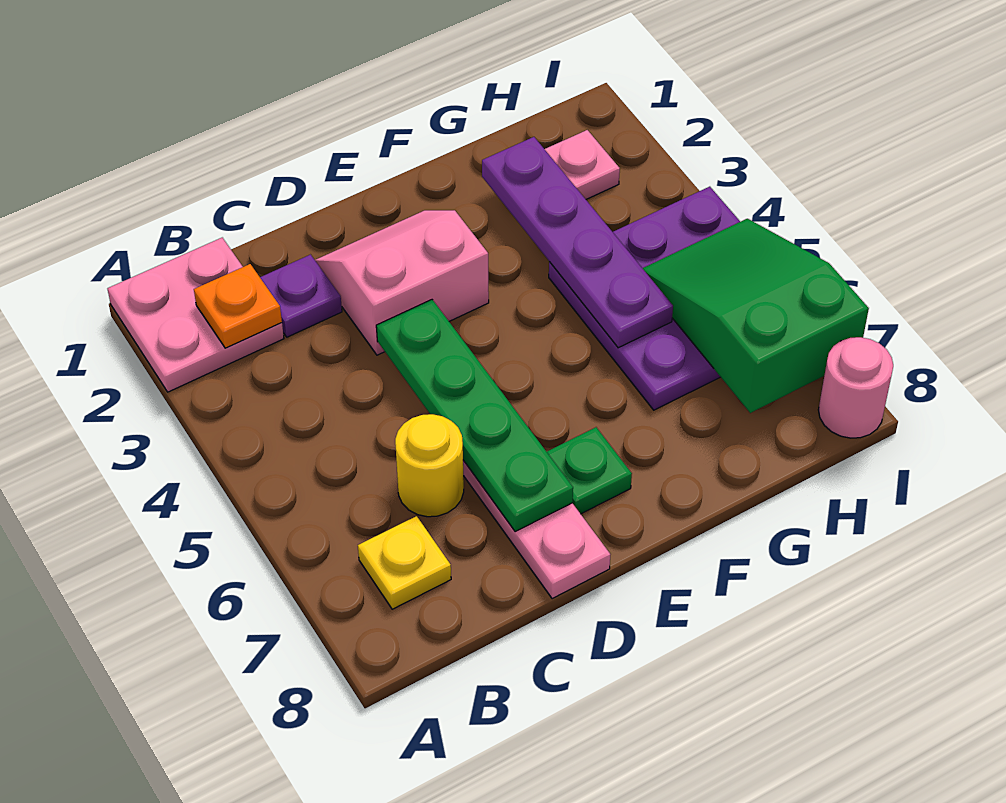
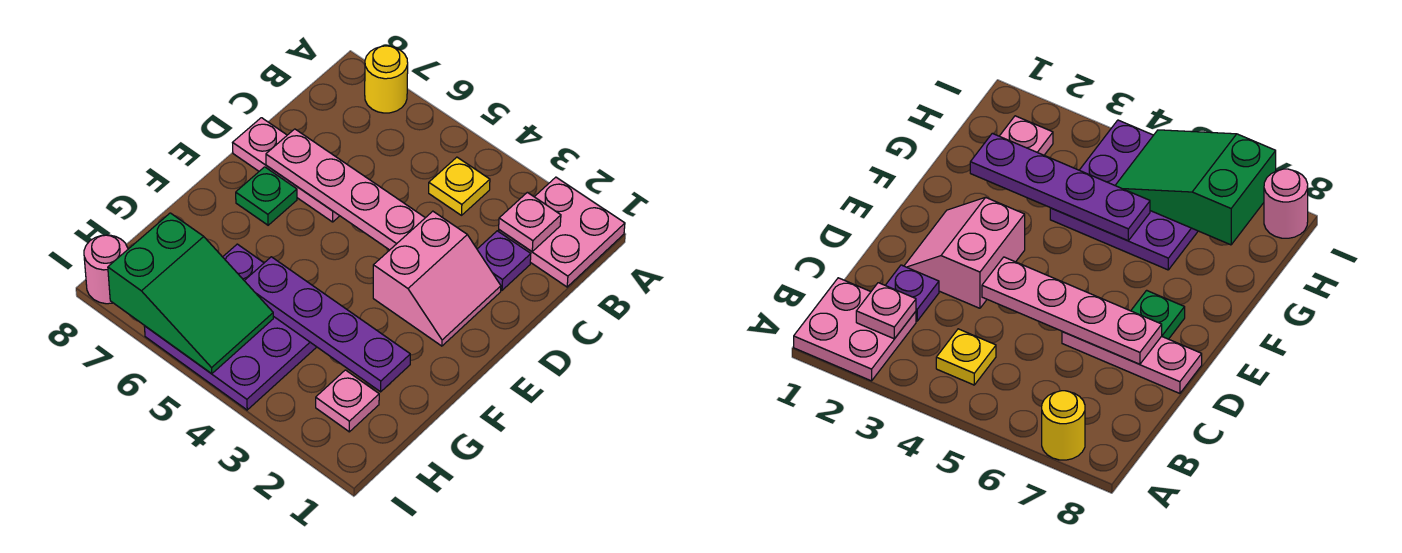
orange 1x1 plate [194,264,282,348] -> pink 1x1 plate [499,192,561,251]
yellow 1x1 plate [358,516,451,609] -> yellow 1x1 plate moved to [429,157,490,215]
yellow 1x1 round brick [395,414,464,517] -> yellow 1x1 round brick moved to [365,46,408,113]
green 1x4 plate [376,300,573,532] -> pink 1x4 plate [266,129,425,250]

